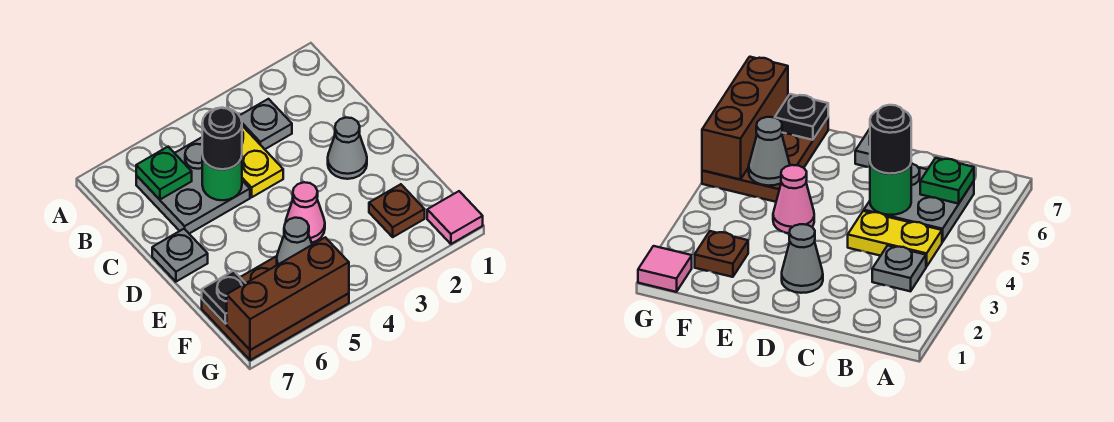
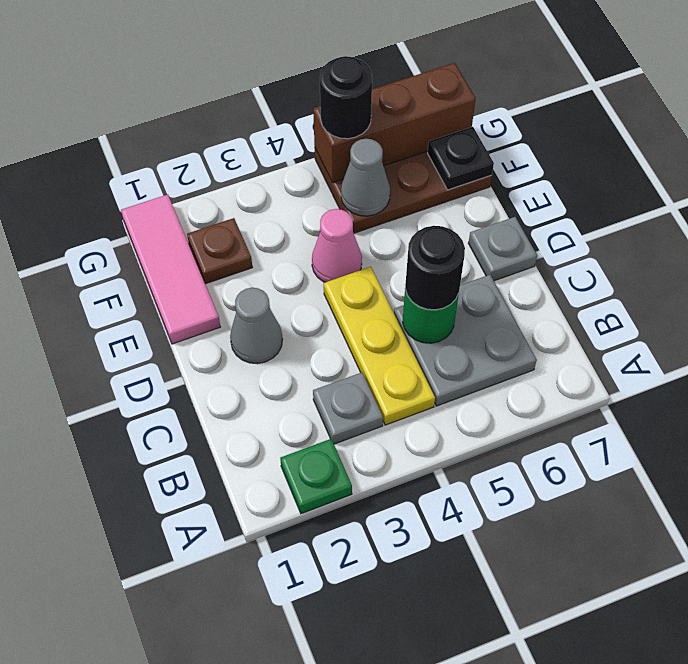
yellow 1x2 plate [242,126,283,197] -> yellow 1x3 plate [324,267,435,425]
green 1x1 plate [136,147,192,200] -> green 1x1 plate moved to [280,439,352,514]
pink 1x1 tile [427,191,483,244] -> pink 1x3 tile [121,195,220,344]
none -> black 1x1 round brick [320,56,372,139]

